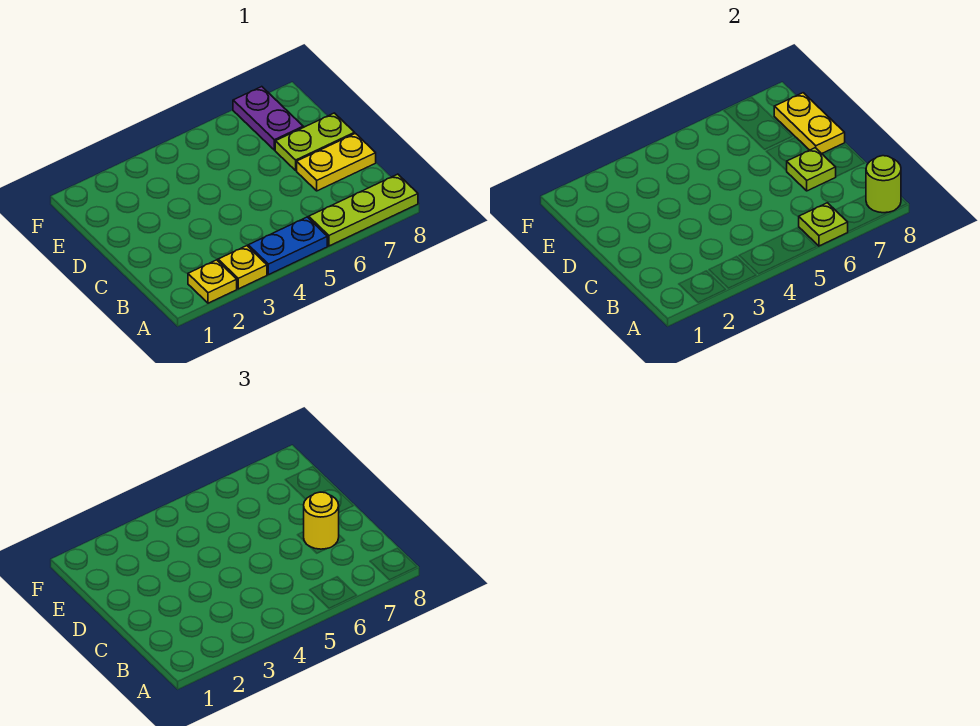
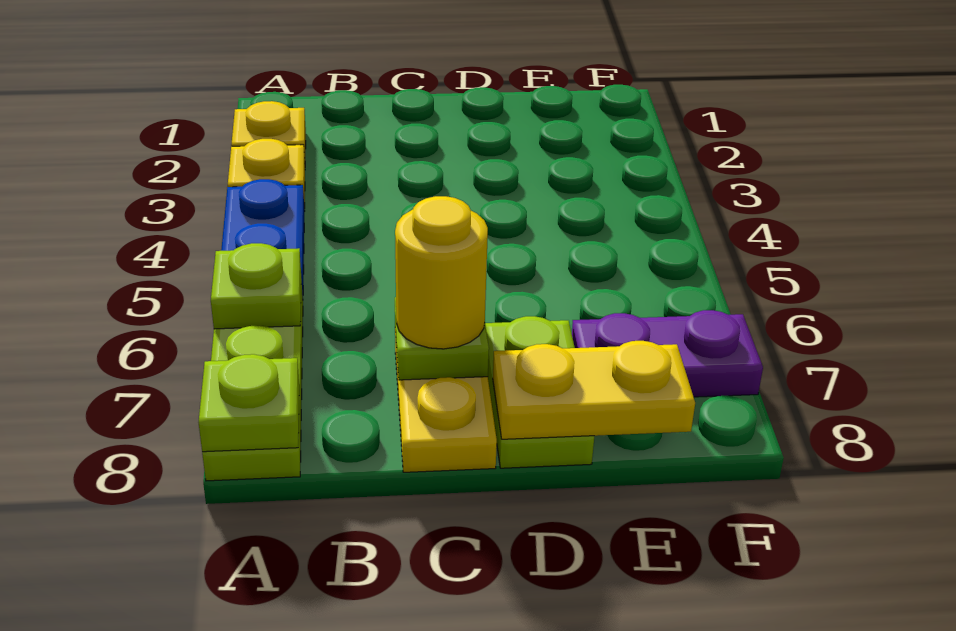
lime 1x1 round brick [866,156,901,213] -> lime 1x1 plate [199,354,299,452]

